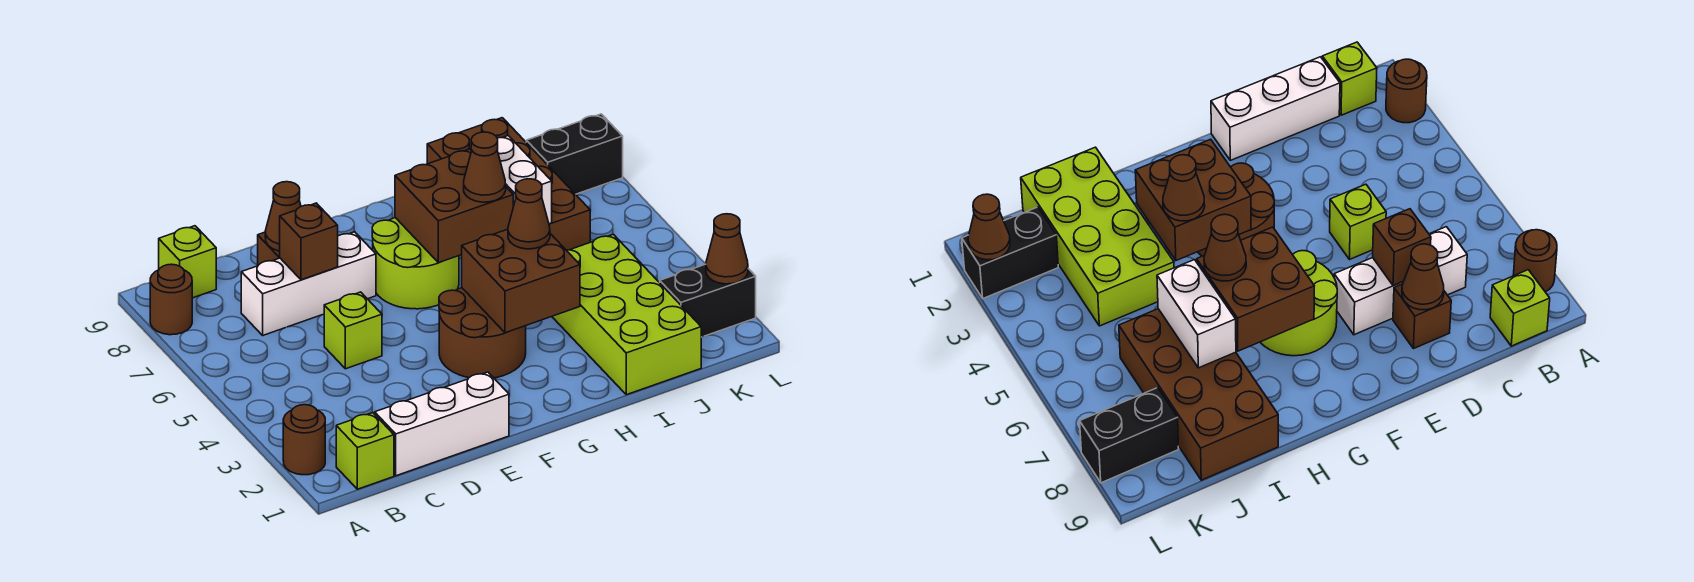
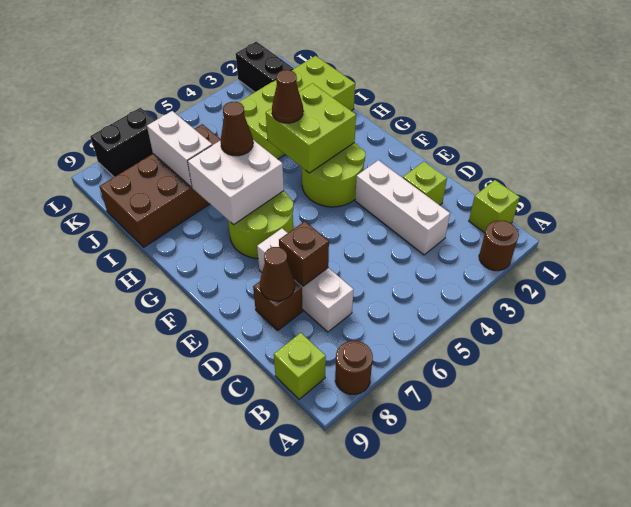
white 1x3 brick [375,372,509,476] -> white 1x3 brick moved to [355,160,450,255]
lime 1x1 brick [324,292,382,369] -> lime 1x1 brick moved to [403,162,447,205]
brown 2x2 round brick [439,288,526,378] -> lime 2x2 round brick [302,143,365,207]
brown 2x2 brick [462,229,580,333] -> lime 2x2 brick [266,83,356,173]
brown 2x2 brick [395,149,513,263] -> white 2x2 brick [188,140,284,225]
white 1x2 brick [497,136,552,224] -> white 1x2 brick turned to [147,111,212,187]
black 1x2 brick [526,114,623,194] -> black 1x2 brick turned to [90,108,155,177]
brown 1x1 cone [706,214,748,284] -> none

